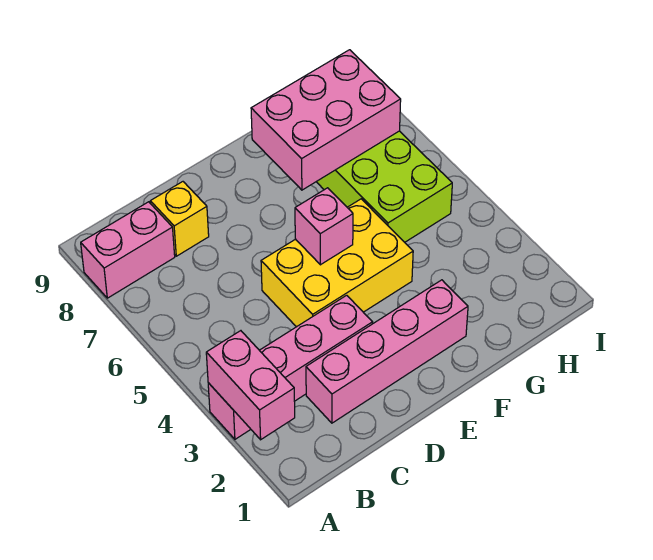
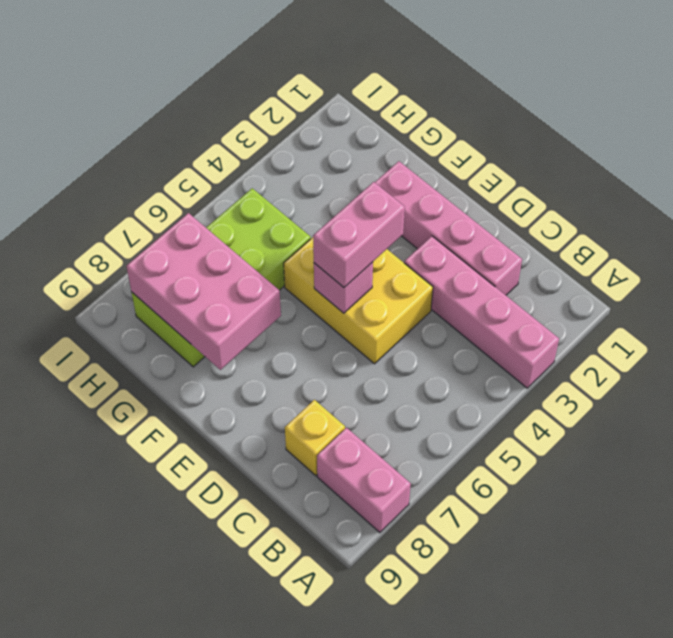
pink 1x2 brick [206,331,295,440] -> pink 1x2 brick moved to [313,182,405,287]

